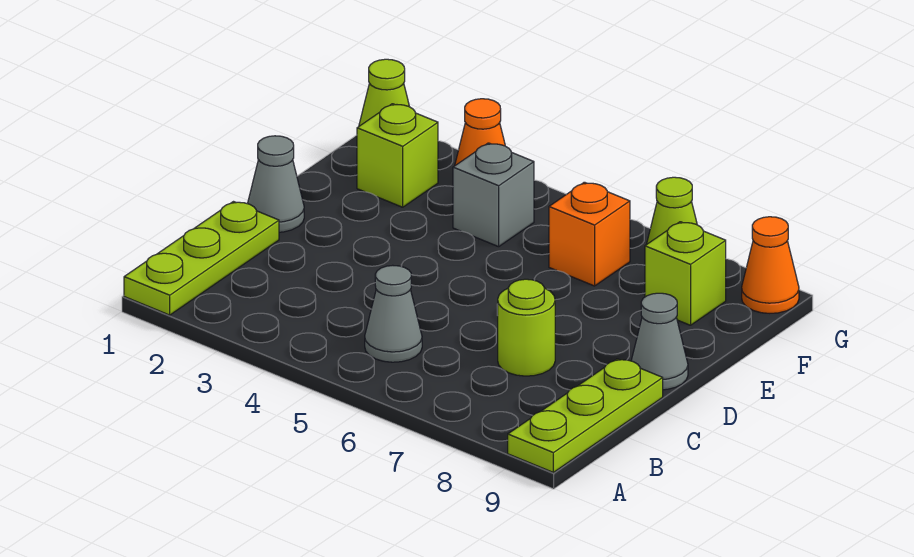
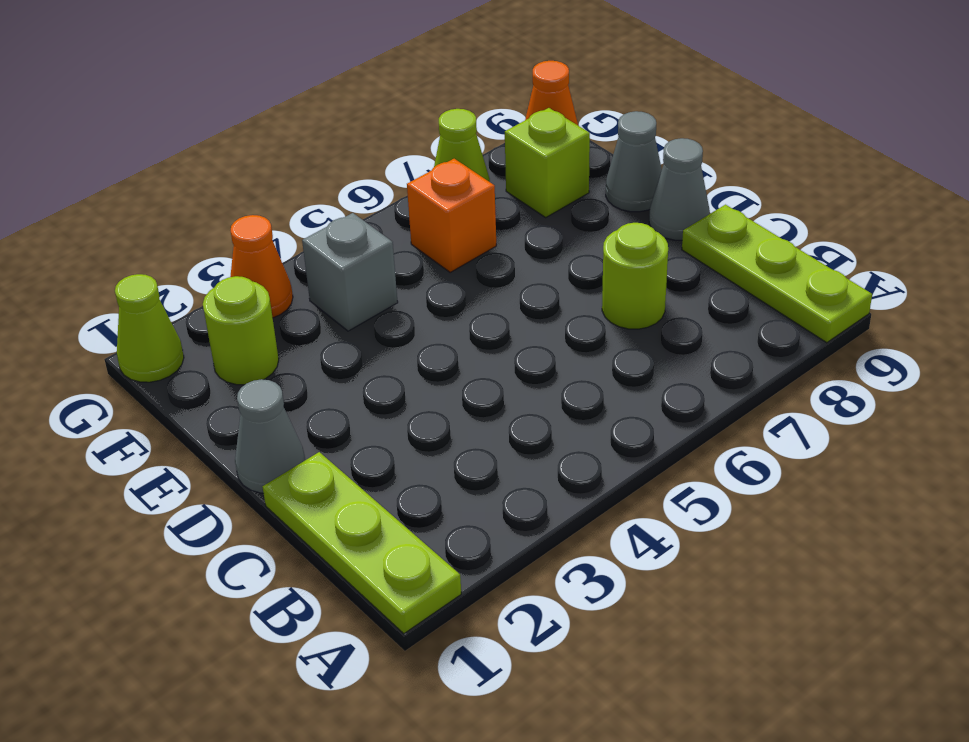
grey 1x1 cone [365,265,422,362] -> grey 1x1 cone moved to [606,111,662,212]
lime 1x1 brick [357,104,438,207] -> lime 1x1 round brick [203,276,279,385]

